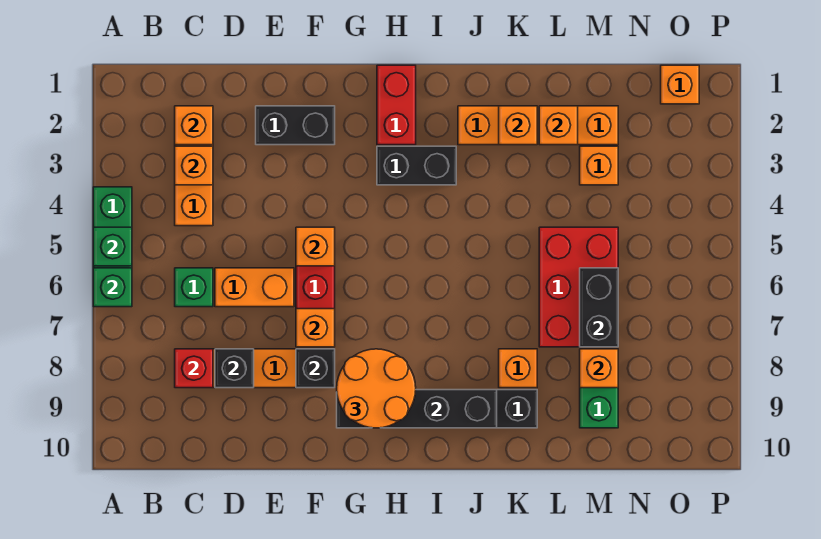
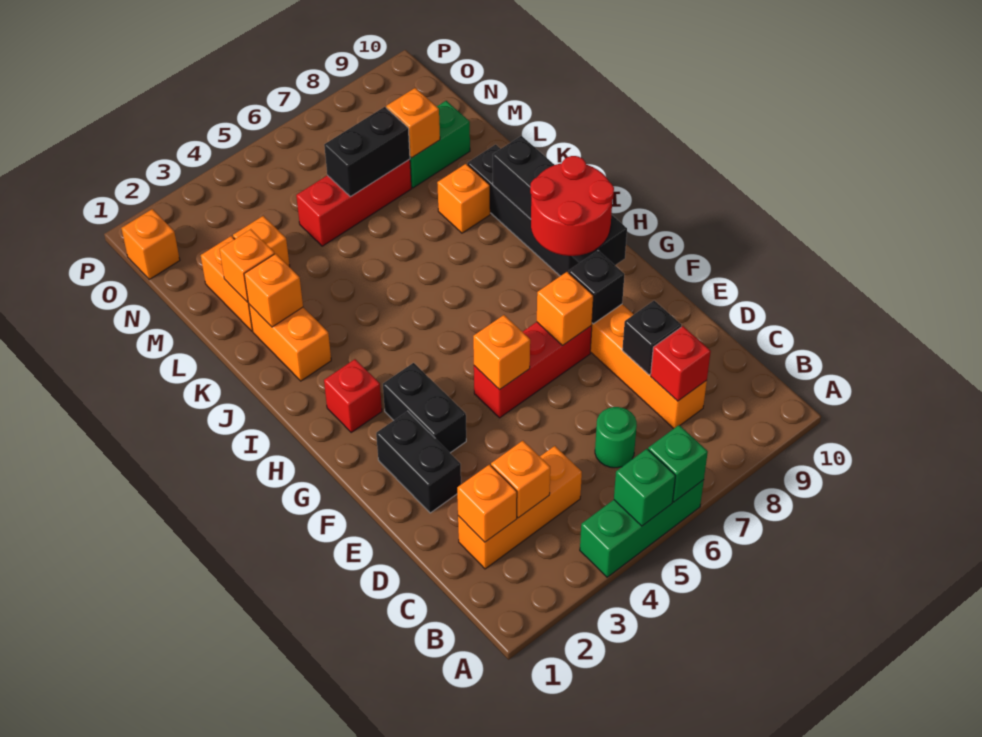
green 1x1 brick [175,268,213,307] -> green 1x1 round brick [595,407,637,468]
orange 1x2 brick [215,268,294,307] -> none
orange 2x2 round brick [337,349,416,428] -> red 2x2 round brick [530,156,614,256]
red 1x2 brick [377,65,416,145] -> red 1x1 brick [324,359,382,432]
black 1x2 brick [377,146,456,185] -> black 1x2 brick moved to [383,363,466,453]
red 2x3 brick [539,227,618,347] -> red 1x3 brick [296,159,411,246]

